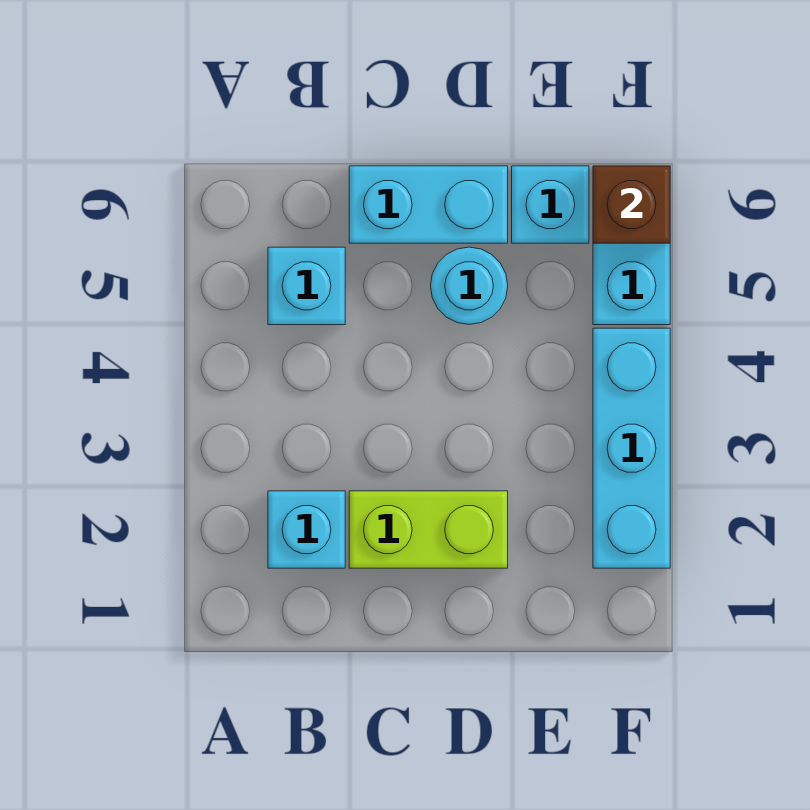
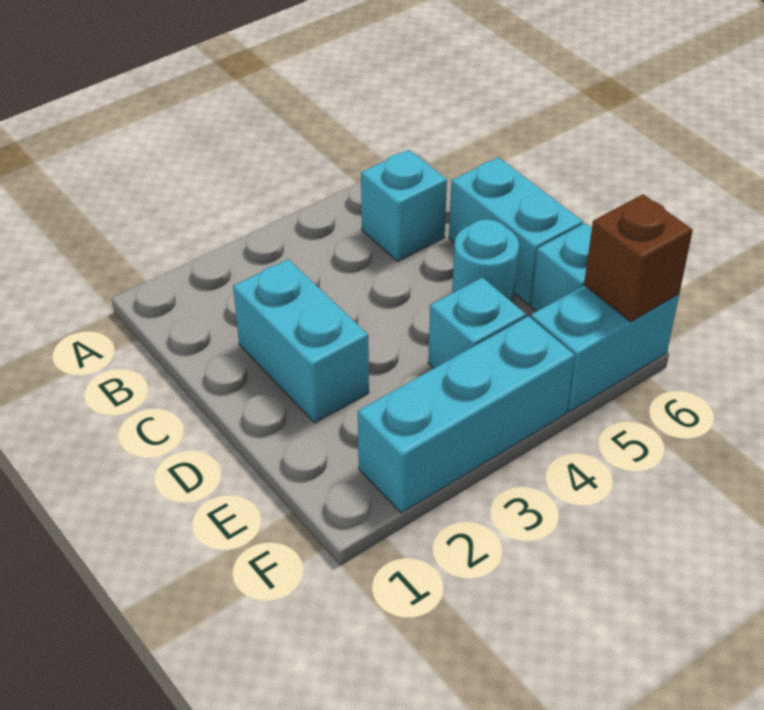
cyan 1x1 brick [268,491,345,568] -> cyan 1x1 brick moved to [428,277,526,368]
lime 1x2 brick [349,491,508,568] -> cyan 1x2 brick [233,259,369,423]

